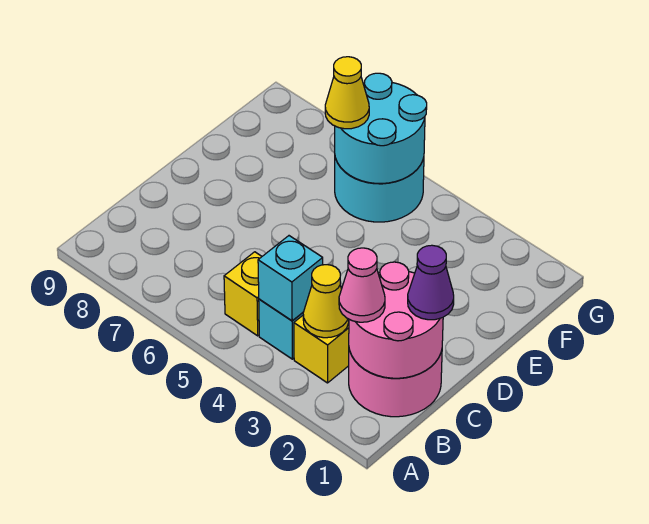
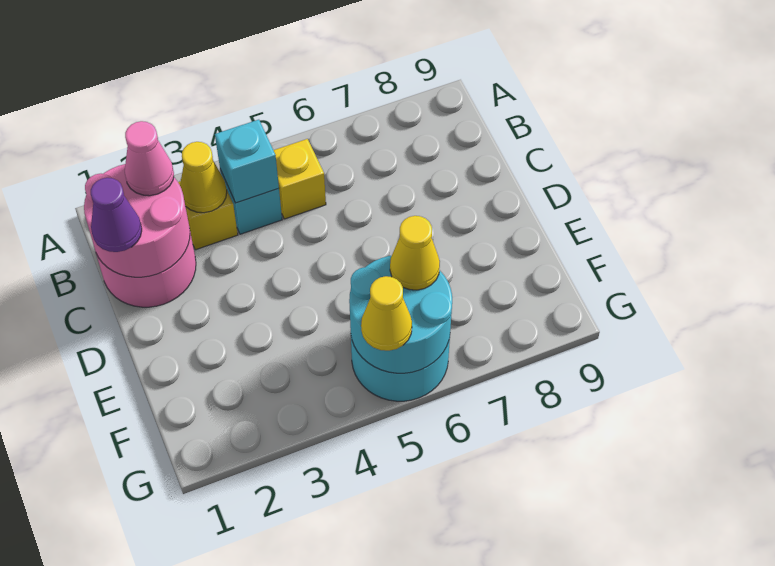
none -> yellow 1x1 cone [361,276,412,351]

